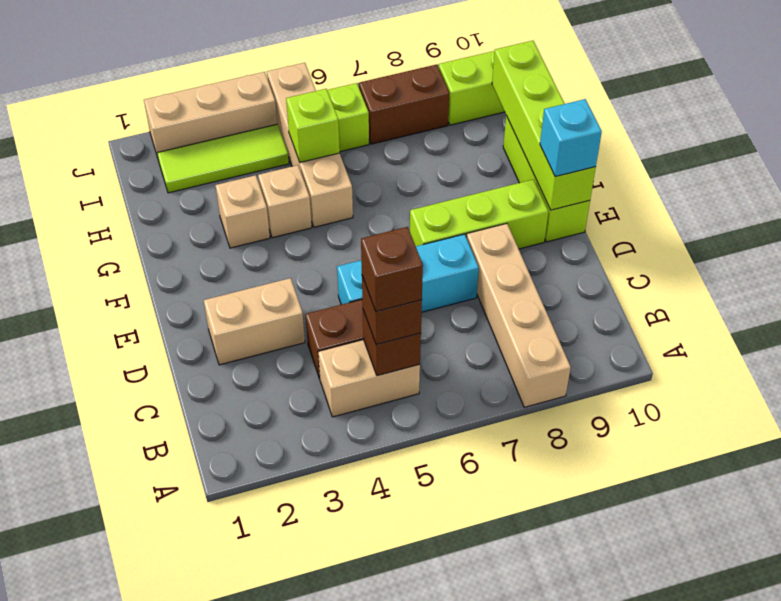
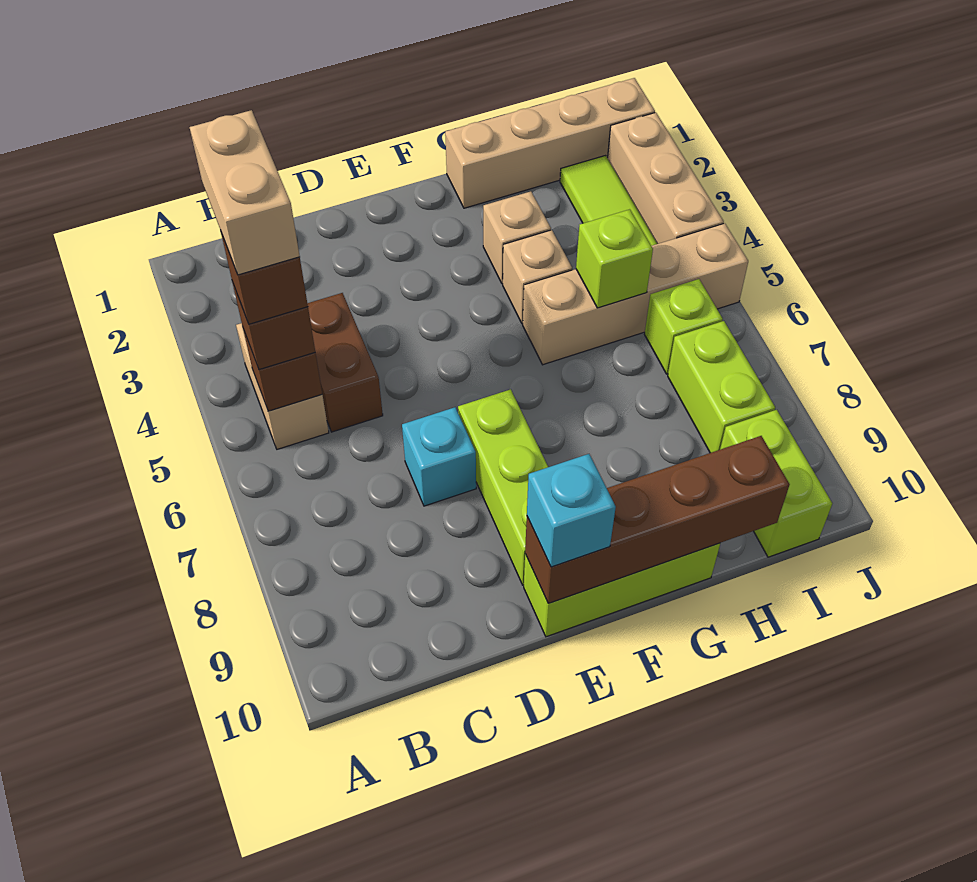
tan 1x4 brick [467,224,571,407] -> tan 1x4 brick moved to [445,78,655,208]
tan 1x2 brick [204,278,305,365] -> tan 1x2 brick moved to [190,110,300,275]
cyan 1x3 brick [337,234,479,312] -> cyan 1x1 brick [402,407,476,506]
lime 1x4 brick [492,41,596,210] -> brown 1x4 brick [525,436,790,603]
brown 1x2 brick [359,64,449,144] -> lime 1x2 brick [668,321,775,453]

